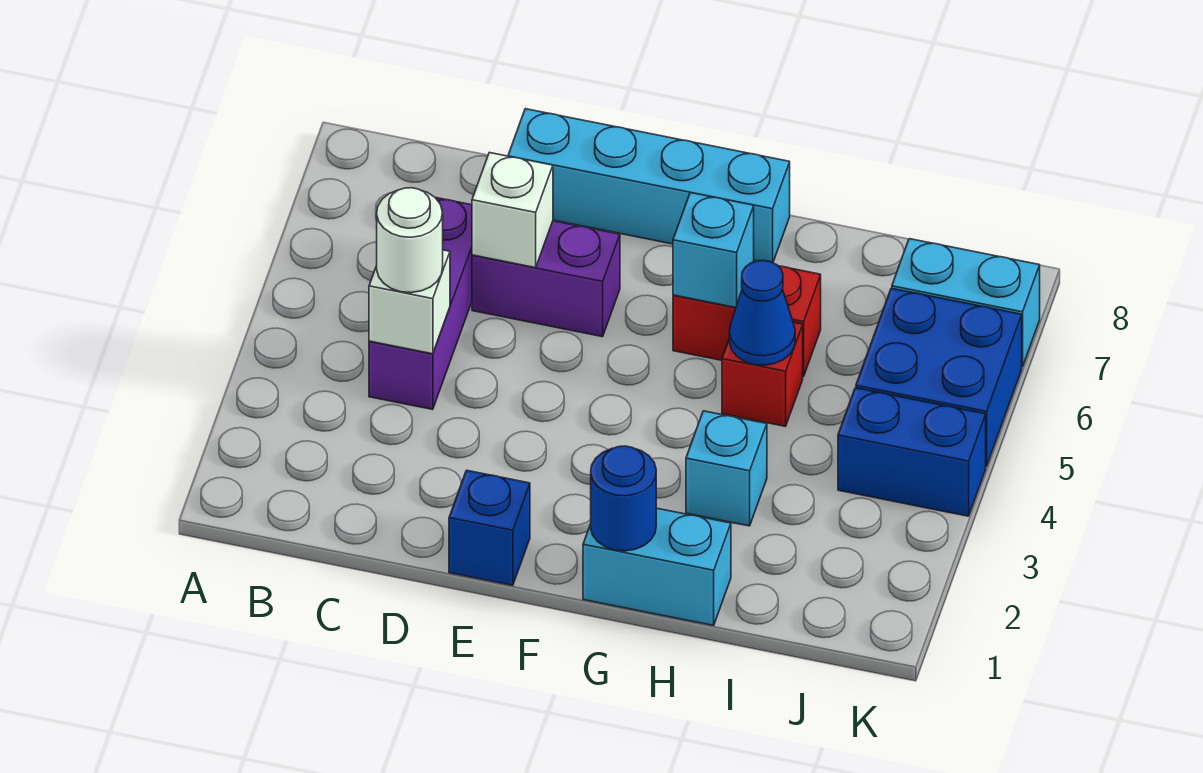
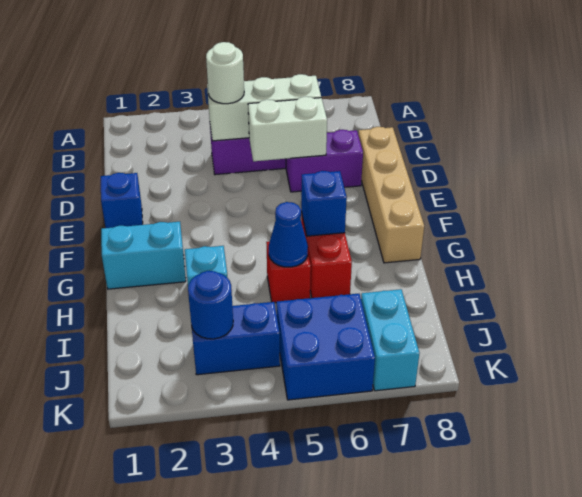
white 1x1 brick [369,250,450,354] -> white 1x3 brick [207,74,321,141]
purple 1x2 brick [472,221,620,337] -> purple 1x2 brick turned to [286,130,363,192]
white 1x1 brick [472,153,553,268] -> white 1x2 brick [248,97,327,161]
cyan 1x4 brick [508,109,790,262] -> tan 1x4 brick [358,127,424,263]
cyan 1x2 brick [583,508,731,625] -> cyan 1x2 brick turned to [101,222,186,289]
blue 1x1 round brick [591,446,656,551] -> blue 1x1 round brick moved to [188,271,233,339]
cyan 1x1 brick [673,193,754,308] -> blue 1x1 brick [301,171,347,236]
blue 1x2 brick [838,388,986,516] -> blue 1x2 brick turned to [192,302,280,375]

